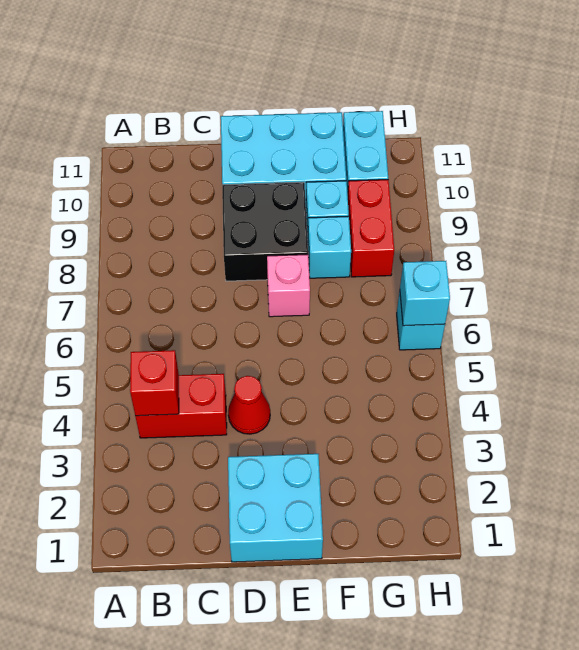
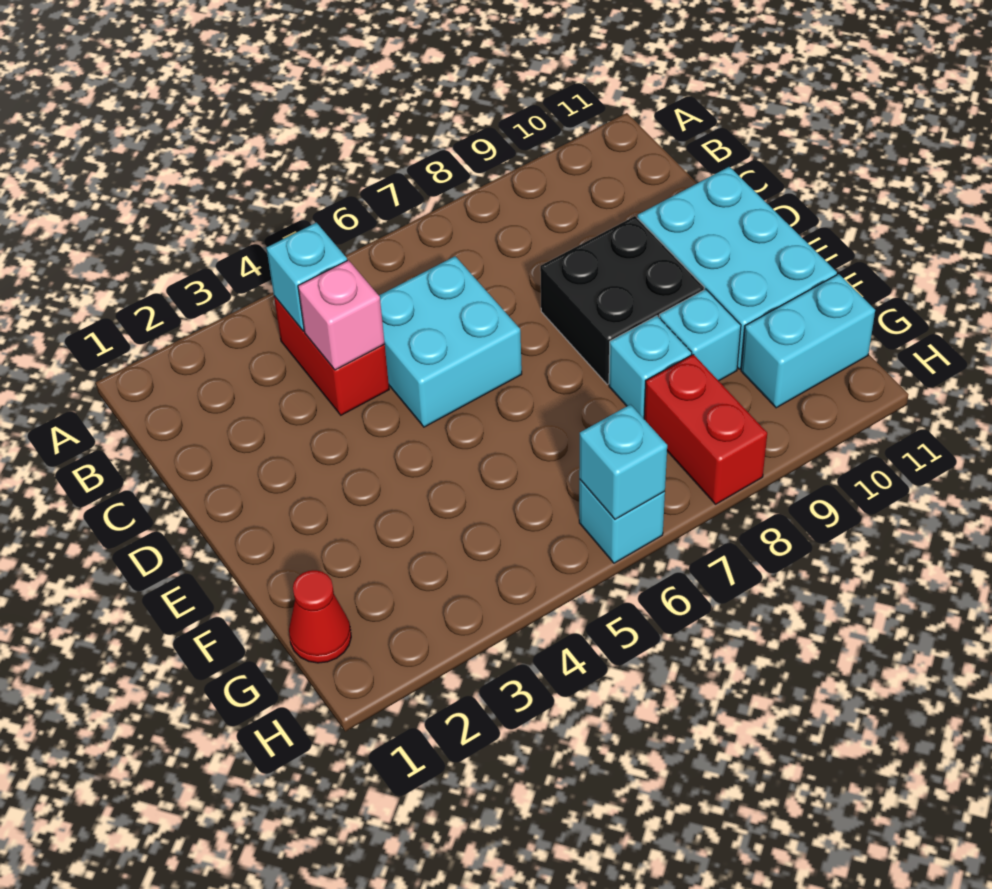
red 1x1 brick [130,350,179,416] -> cyan 1x1 brick [267,223,347,331]
cyan 2x2 brick [228,454,323,562] -> cyan 2x2 brick moved to [379,256,522,427]
red 1x1 cone [228,376,270,434] -> red 1x1 cone moved to [289,570,351,663]
pink 1x1 brick [267,255,310,317] -> pink 1x1 brick moved to [298,260,385,370]
red 1x2 brick [348,180,394,277] -> red 1x2 brick turned to [644,354,767,504]

